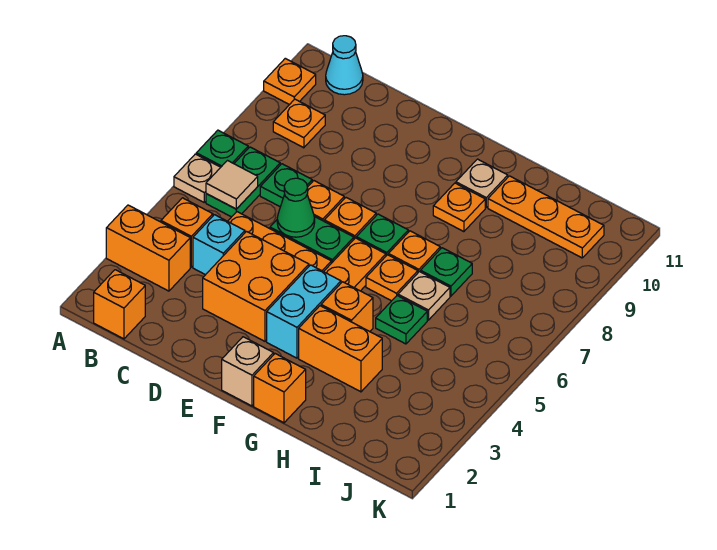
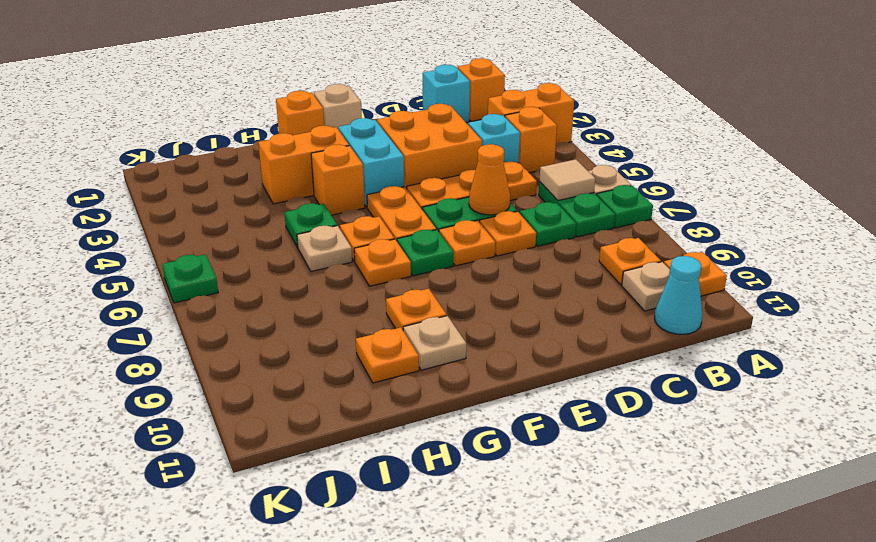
none -> tan 1x1 plate [622,262,670,311]
none -> cyan 1x1 brick [423,65,470,123]
green 1x1 cone [277,178,315,237] -> orange 1x1 cone [469,144,510,215]
green 1x1 plate [421,248,472,296] -> green 1x1 plate moved to [162,254,218,303]
orange 1x3 plate [488,176,604,258] -> orange 1x1 plate [356,327,419,383]

